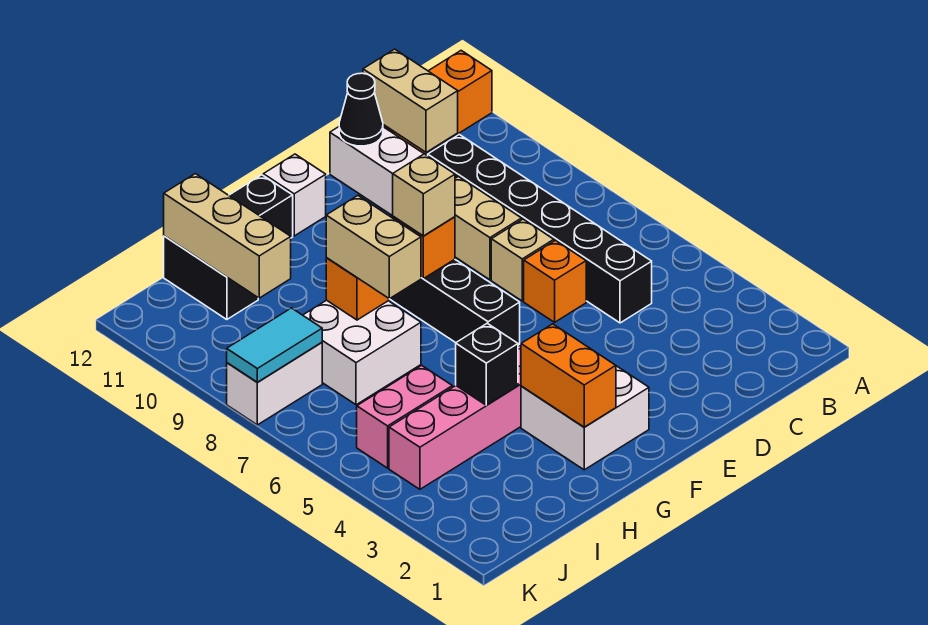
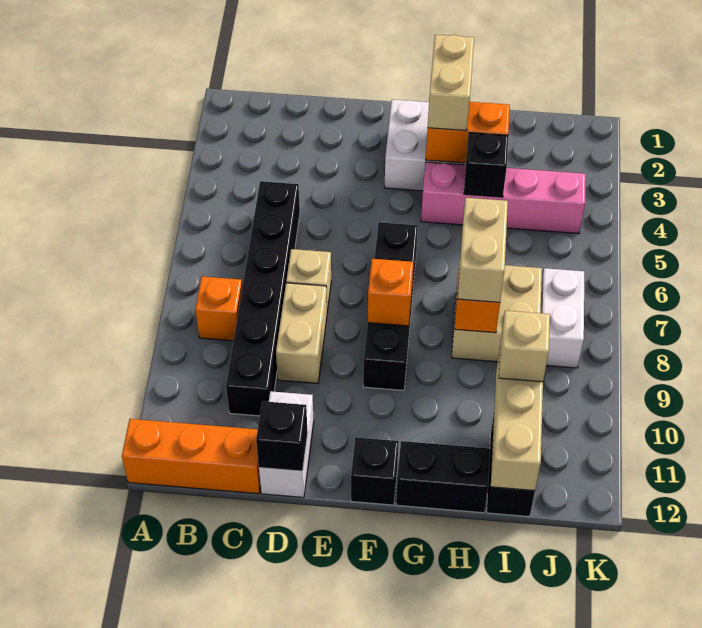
tan 1x2 brick [363,49,458,152] -> tan 1x2 brick moved to [428,35,474,131]
orange 1x1 brick [524,240,586,322] -> orange 1x1 brick moved to [195,276,242,341]
black 1x1 cone [339,73,383,146] -> black 1x1 brick [256,401,308,471]
tan 1x1 brick [393,154,455,236] -> tan 1x1 brick moved to [499,311,550,382]
white 1x1 brick [263,154,326,236] -> black 1x1 brick [351,437,399,505]
orange 1x2 brick [521,324,616,427] -> orange 1x2 brick turned to [426,102,510,163]
white 2x2 brick [303,300,421,405] -> tan 2x2 brick [452,262,542,362]
pink 1x2 brick [357,365,452,468] -> none
white 1x2 brick [227,342,322,425] -> white 1x2 brick turned to [541,268,584,368]
cyan 1x2 tile [227,308,322,382] -> none

